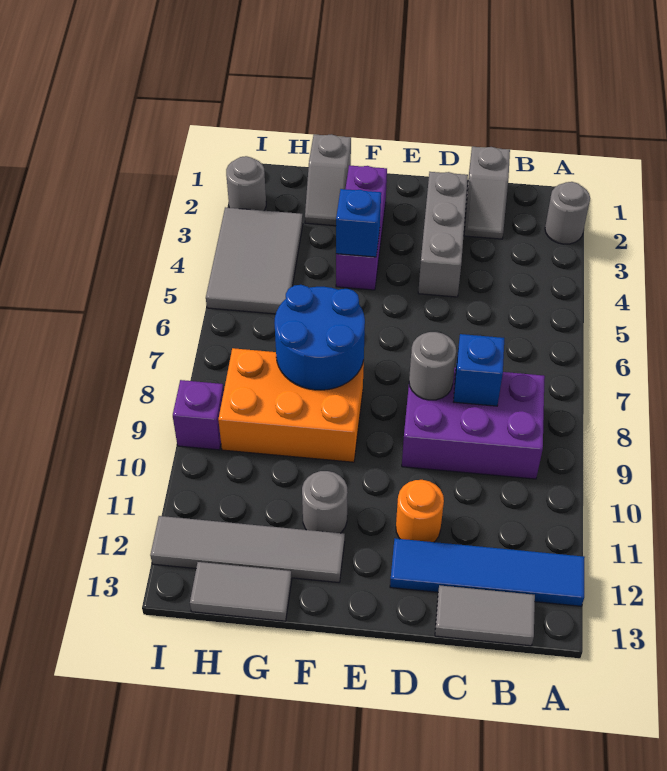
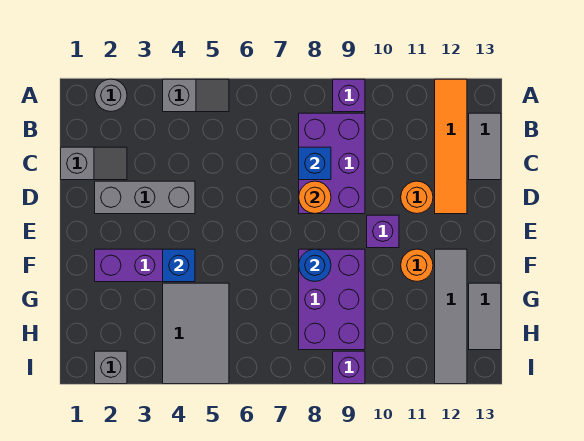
none -> purple 1x1 brick [333,79,365,112]
blue 1x4 tile [390,538,585,606] -> orange 1x4 tile [435,79,467,214]
grey 1x1 round brick [409,332,456,400] -> orange 1x1 round brick [299,181,331,214]
none -> purple 1x1 brick [367,215,399,248]
blue 2x2 round brick [274,285,365,390] -> blue 1x1 round brick [299,249,331,281]
orange 2x3 brick [218,348,364,462] -> purple 2x3 brick [299,249,365,350]
grey 1x1 round brick [302,471,348,533] -> orange 1x1 round brick [401,249,433,281]
grey 1x2 slope [305,134,351,226] -> grey 1x2 slope moved to [163,79,229,112]
grey 2x3 tile [206,207,303,314] -> grey 2x3 tile turned to [163,283,229,384]
grey 1x1 round brick [226,156,266,211] -> grey 1x1 brick [95,351,127,384]

